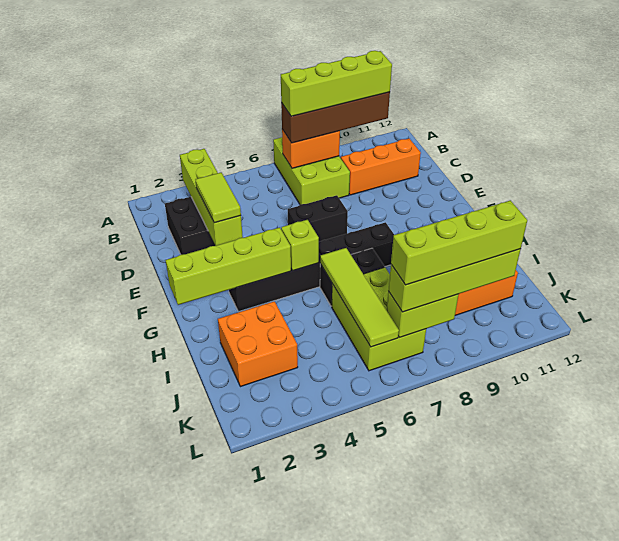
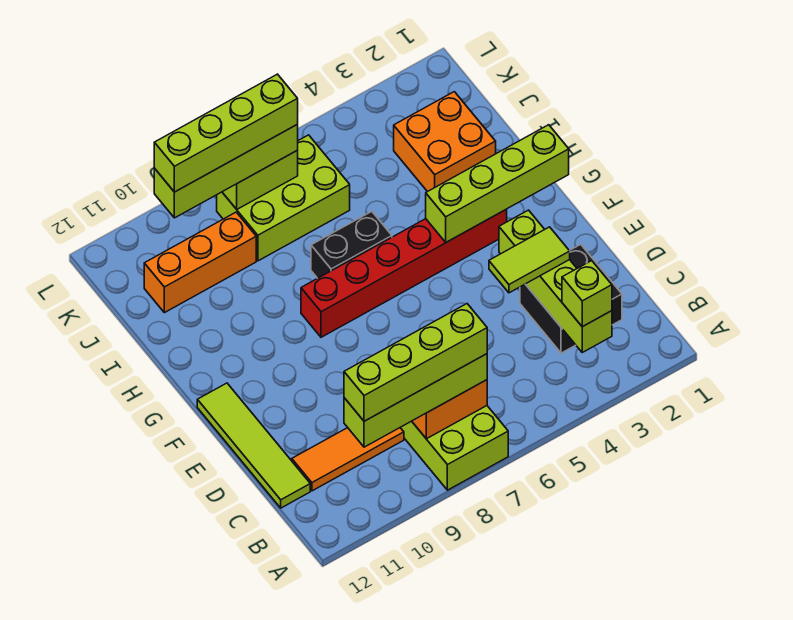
brown 1x4 brick [281,92,390,143] -> lime 1x4 brick [344,354,487,447]
orange 1x3 brick [341,139,421,195] -> orange 1x3 tile [292,428,404,491]
lime 1x2 tile [195,173,241,223] -> lime 1x2 tile turned to [489,227,570,293]
black 1x2 brick [288,195,348,242] -> none
black 1x6 brick [229,222,394,312] -> red 1x6 brick [301,210,507,337]
lime 1x1 brick [281,220,319,271] -> lime 1x1 brick moved to [562,261,612,327]
lime 1x4 tile [320,248,399,347] -> lime 1x4 tile moved to [197,383,310,508]
lime 2x3 brick [332,267,426,371] -> lime 2x3 brick turned to [217,135,350,261]

